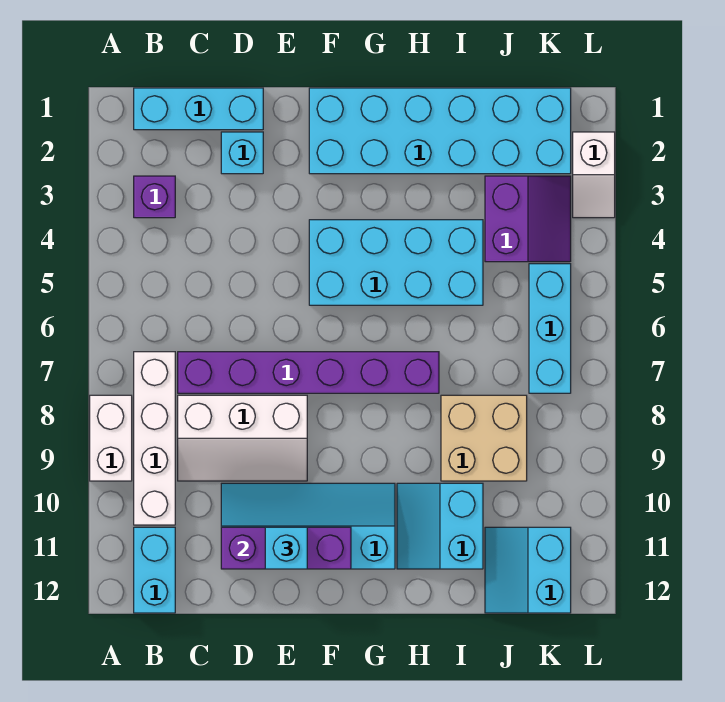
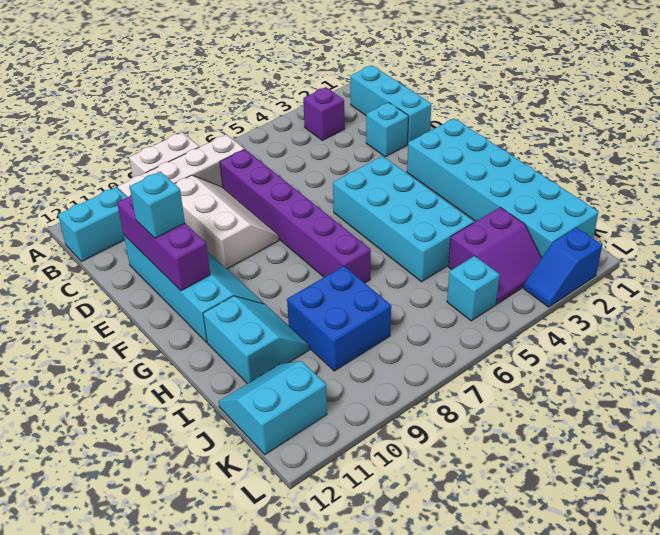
white 2x3 slope [178,395,307,481] -> white 2x3 slope turned to [175,175,279,269]
cyan 2x2 slope [397,483,483,569] -> cyan 2x2 slope turned to [203,296,309,384]
tan 2x2 brick [441,395,527,481] -> blue 2x2 brick [287,266,391,371]
cyan 1x3 brick [529,264,571,393] -> cyan 1x1 brick [447,256,500,321]
white 1x2 slope [573,132,615,218] -> blue 1x2 slope [524,228,602,307]

